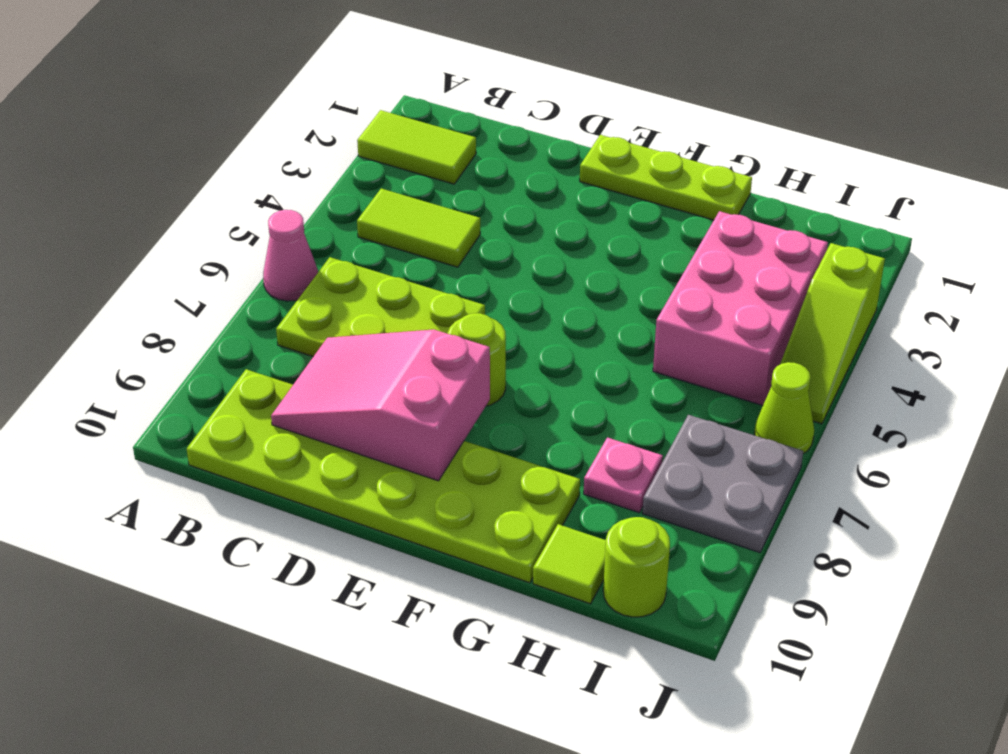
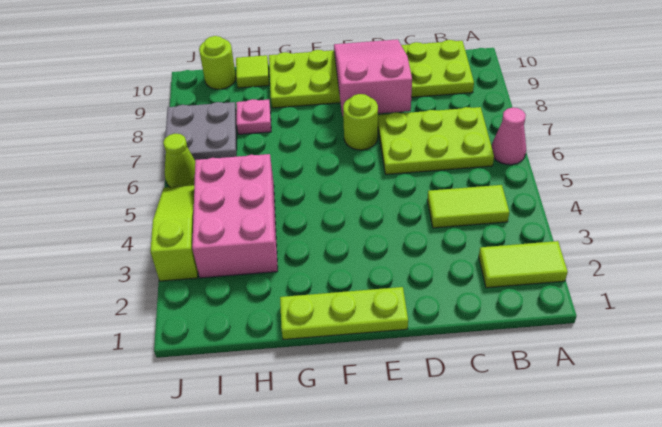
pink 2x3 slope [271,329,490,481] -> pink 2x3 slope turned to [334,39,412,116]

